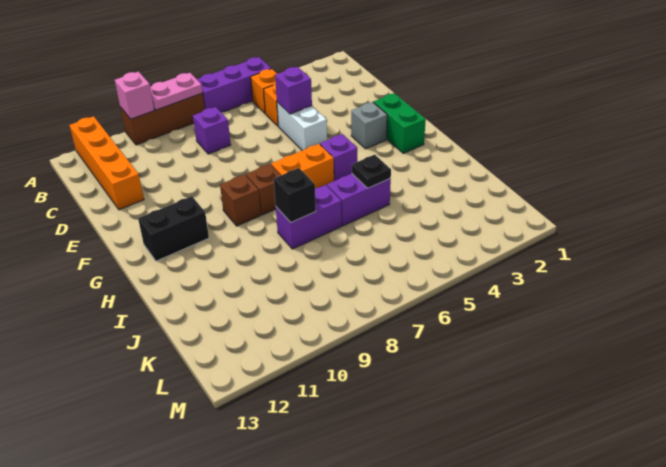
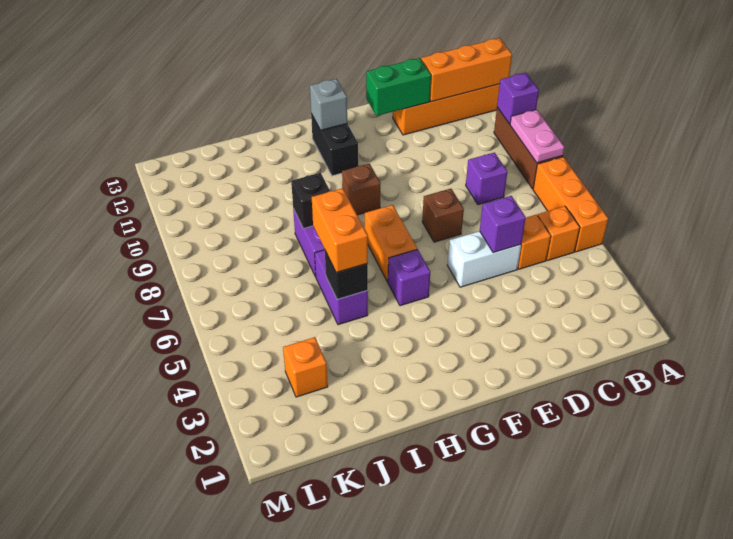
purple 1x3 brick [197,57,271,112] -> orange 1x3 brick [533,157,608,252]
pink 1x1 brick [115,72,154,119] -> purple 1x1 brick [497,73,539,124]
none -> orange 1x3 brick [421,38,512,102]
green 1x2 brick [373,93,426,153] -> green 1x2 brick moved to [366,58,431,116]
grey 1x1 brick [351,102,387,149] -> grey 1x1 brick moved to [310,79,347,130]
brown 1x1 brick [246,164,281,215] -> brown 1x1 brick moved to [422,189,464,242]
black 1x1 plate [352,155,391,188] -> black 1x1 brick [325,251,368,299]
none -> orange 1x2 brick [312,188,368,273]
none -> orange 1x1 brick [283,337,328,397]

